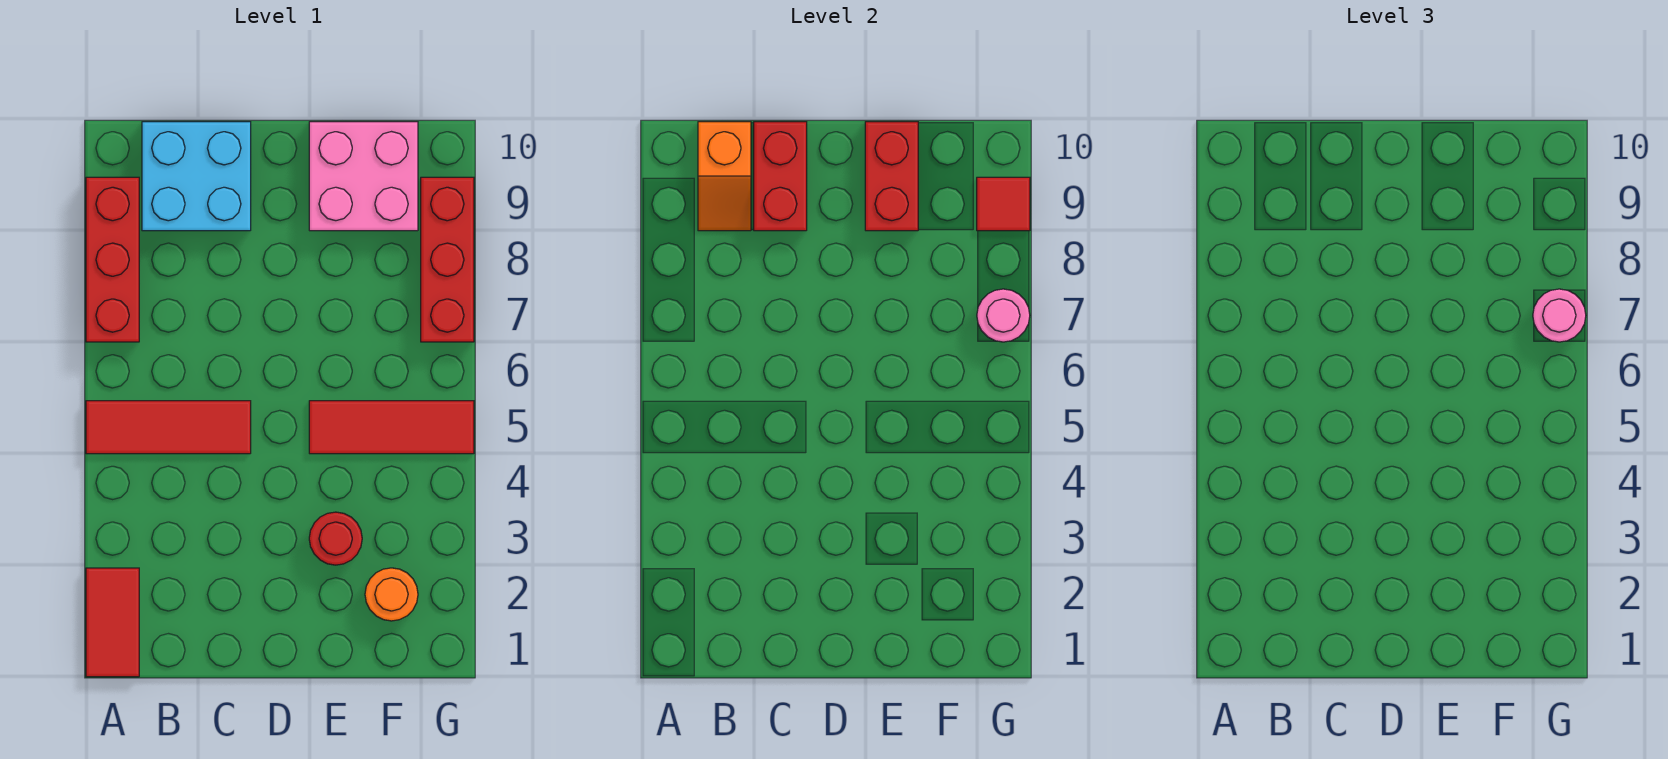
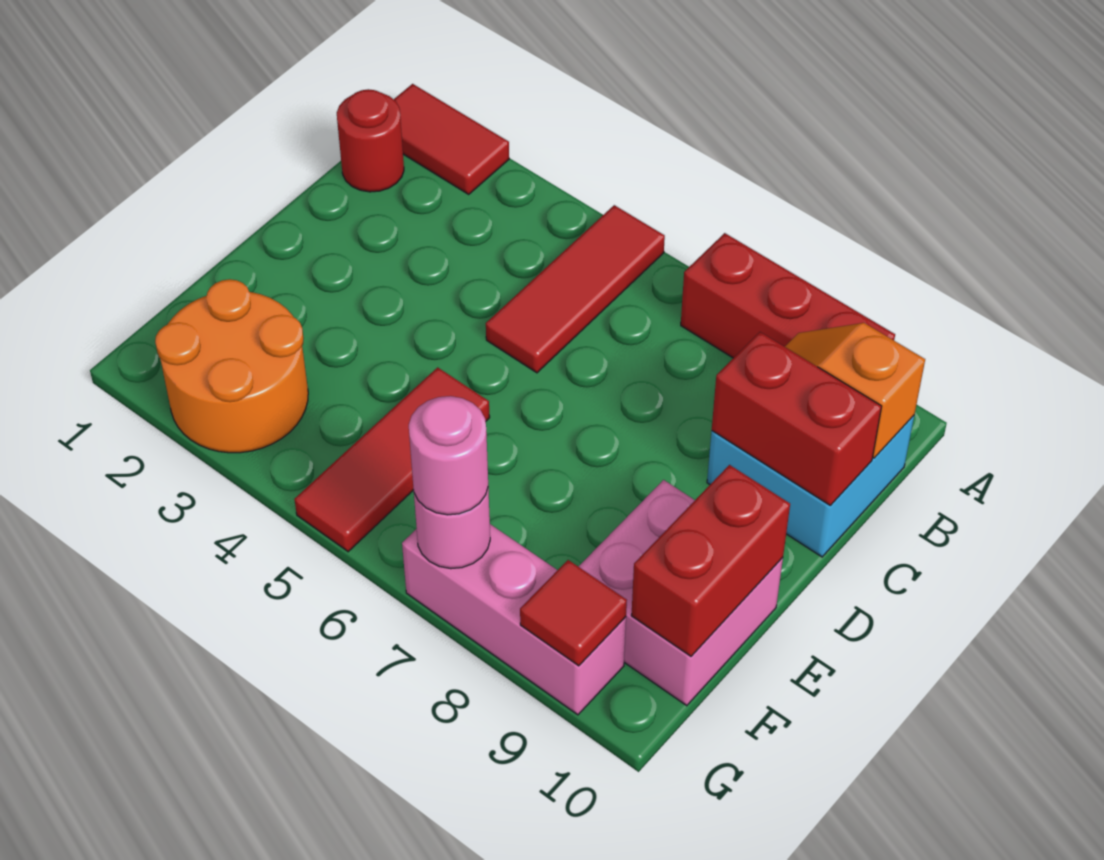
red 1x1 round brick [309,512,362,565] -> red 1x1 round brick moved to [337,89,404,192]
red 1x2 brick [865,122,918,231] -> red 1x2 brick turned to [631,465,790,656]
orange 1x1 round brick [365,568,418,621] -> orange 2x2 round brick [155,279,308,453]
red 1x3 brick [421,177,474,342] -> pink 1x3 brick [402,524,626,715]

